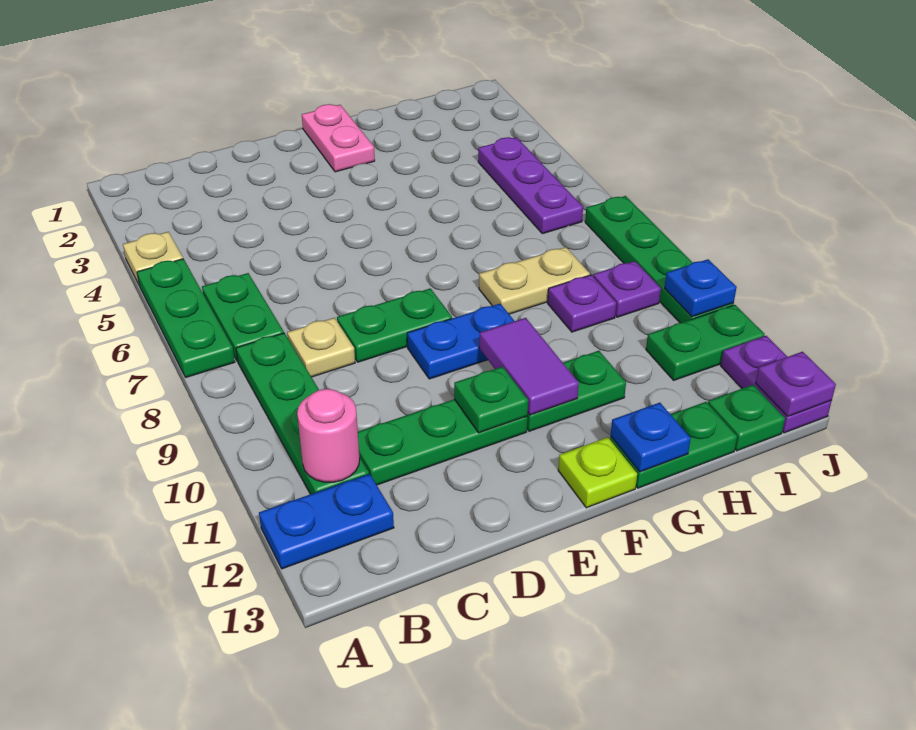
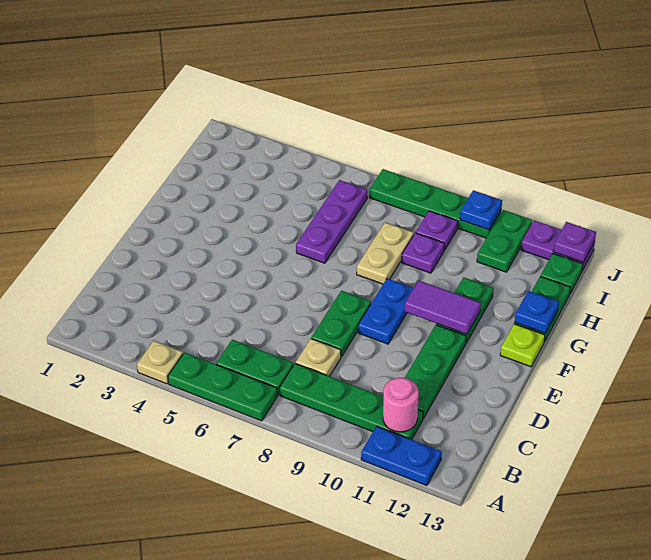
blue 1x2 plate [259,474,394,569] -> blue 1x2 plate turned to [361,426,442,486]
green 1x1 plate [454,367,528,433] -> none
pink 1x2 plate [302,104,375,172] -> none
purple 1x3 plate [478,137,583,234] -> purple 1x3 plate turned to [296,180,367,263]

